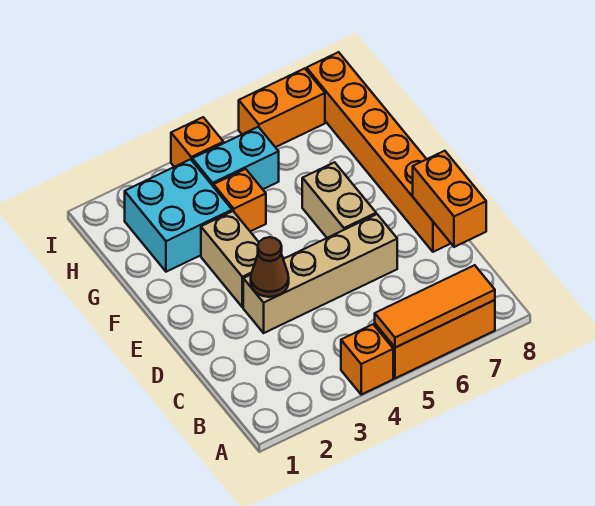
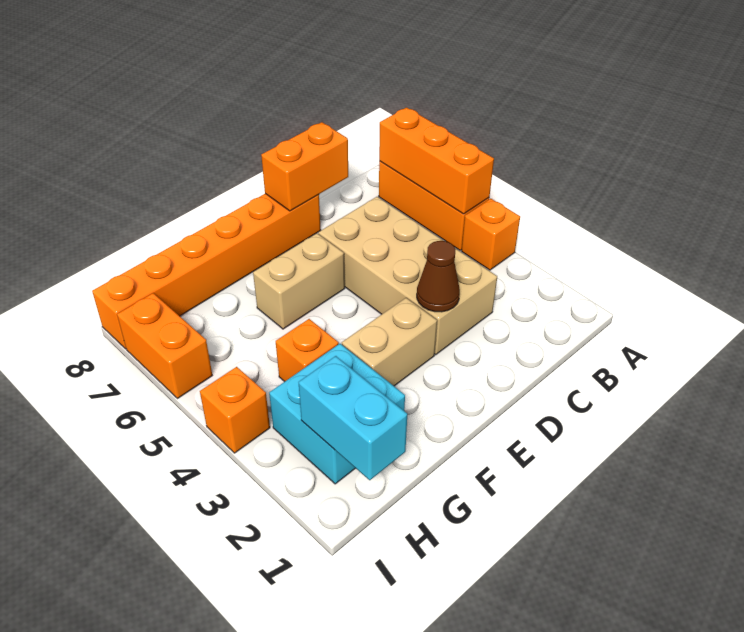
orange 1x3 tile [375,265,495,348] -> orange 1x3 brick [379,107,494,214]
tan 1x4 brick [243,214,397,333] -> tan 2x4 brick [318,197,497,355]
cyan 1x2 brick [192,127,279,189] -> cyan 1x2 brick moved to [299,356,407,480]

